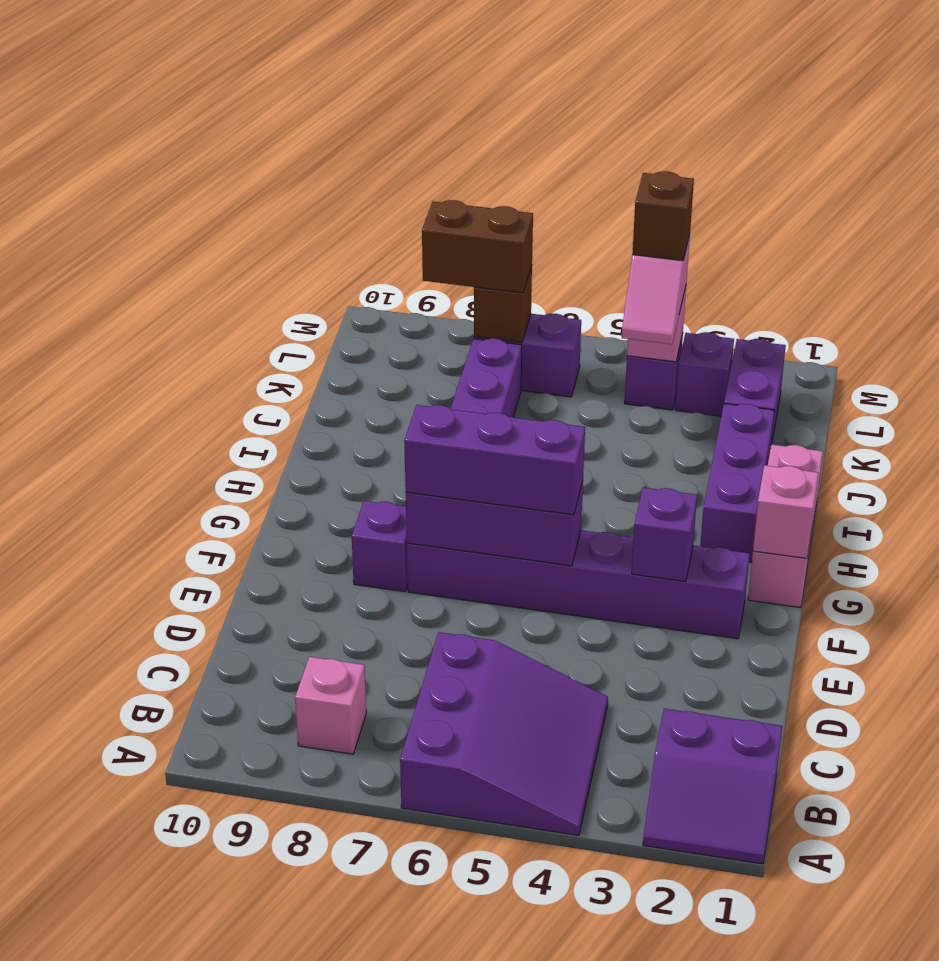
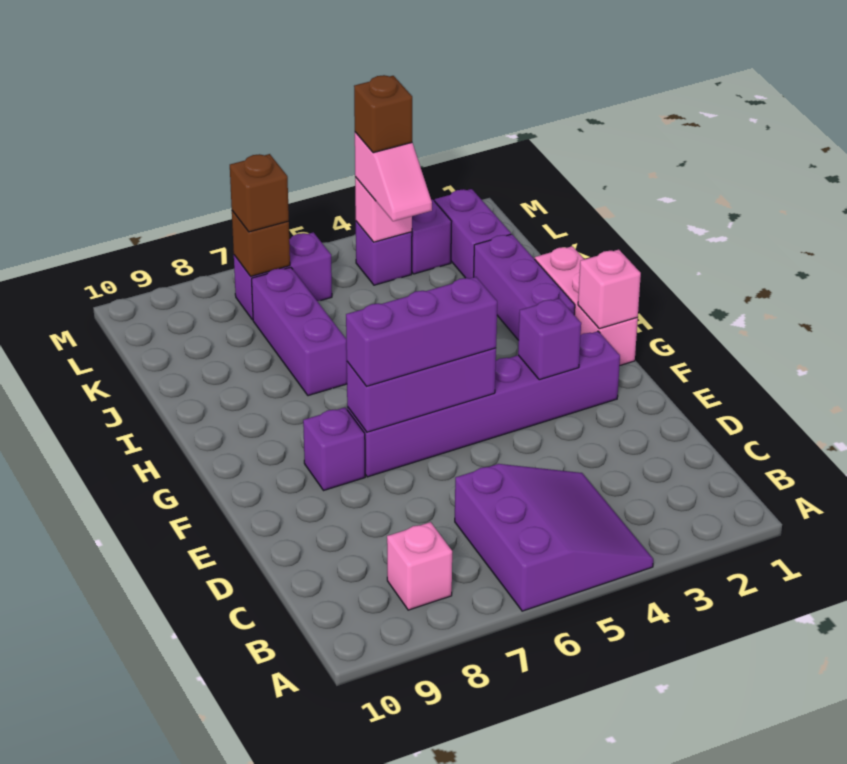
purple 2x2 slope [643,709,782,864] -> none
brown 1x2 brick [422,200,533,293] -> brown 1x1 brick [230,154,289,232]

